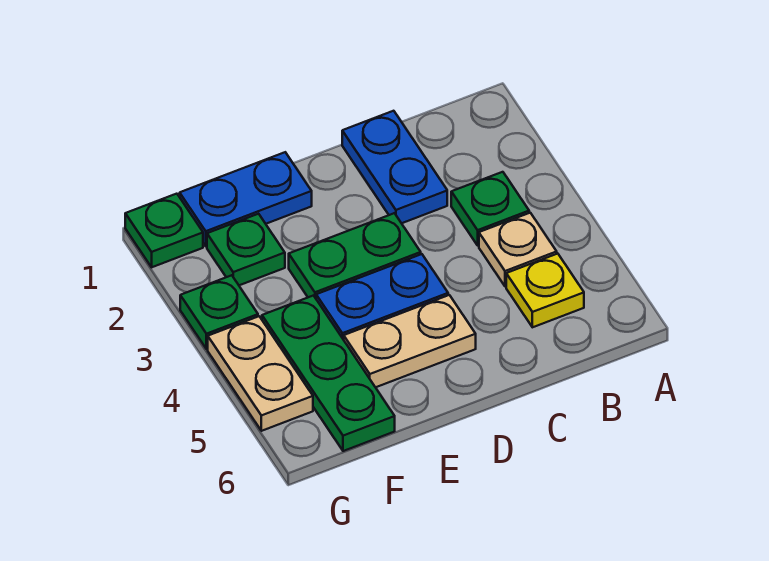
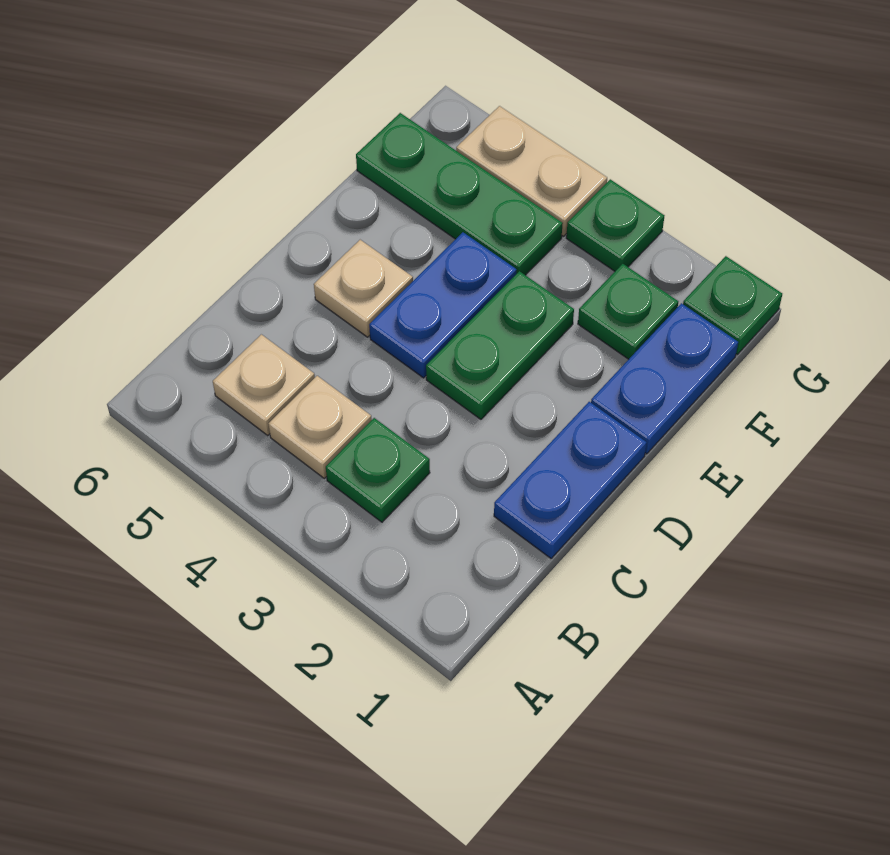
yellow 1x1 plate [506,254,584,327] -> tan 1x1 plate [213,334,315,436]
blue 1x2 plate [342,111,447,223] -> blue 1x2 plate turned to [494,402,647,558]
tan 1x2 plate [344,295,476,387] -> tan 1x1 plate [314,240,413,337]

